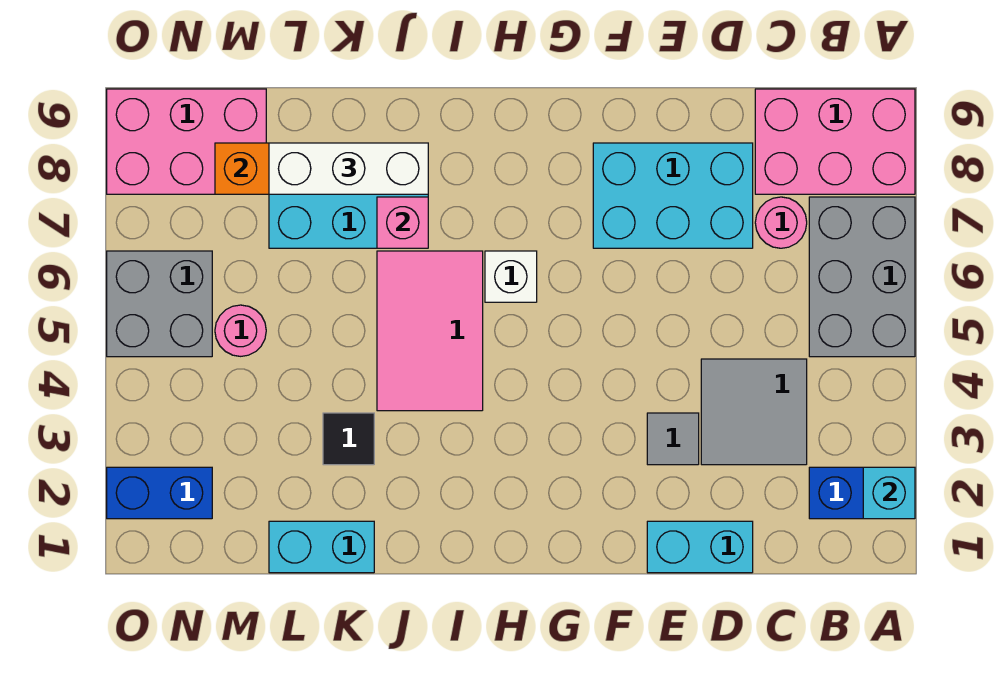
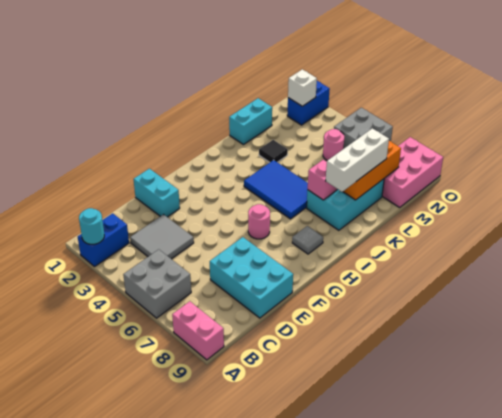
cyan 1x1 brick [863,467,915,519] -> cyan 1x1 round brick [79,208,104,244]
grey 2x3 brick [809,197,915,357] -> grey 2x2 brick [123,249,191,318]
pink 2x3 brick [755,89,915,194] -> pink 1x2 brick [172,301,224,360]
pink 1x1 round brick [755,197,807,248] -> pink 1x1 round brick moved to [248,204,270,239]
cyan 1x2 brick [647,521,753,573] -> cyan 1x2 brick turned to [134,169,180,217]
cyan 2x3 brick [593,143,753,248] -> cyan 2x3 brick turned to [210,237,293,318]
grey 1x1 tile [647,413,699,465] -> grey 1x1 tile moved to [292,226,323,254]
white 1x1 brick [485,251,537,302] -> white 1x1 brick moved to [288,69,317,106]
pink 2x3 tile [377,251,483,411] -> blue 2x3 tile [244,160,308,219]

